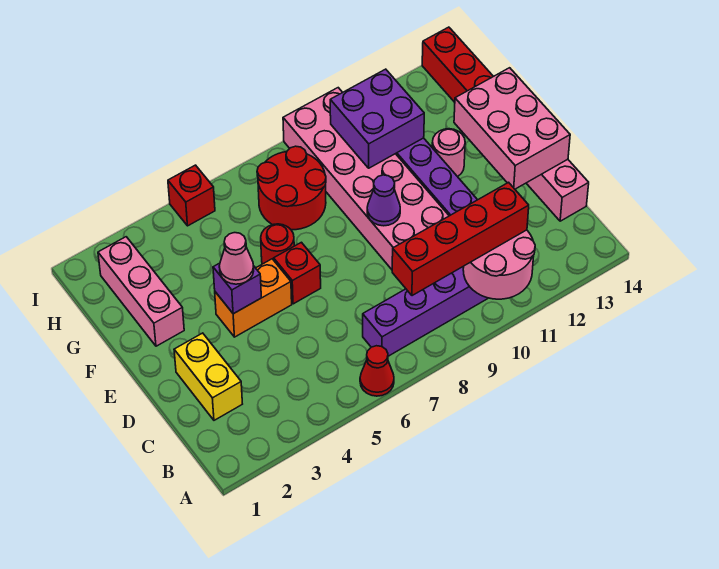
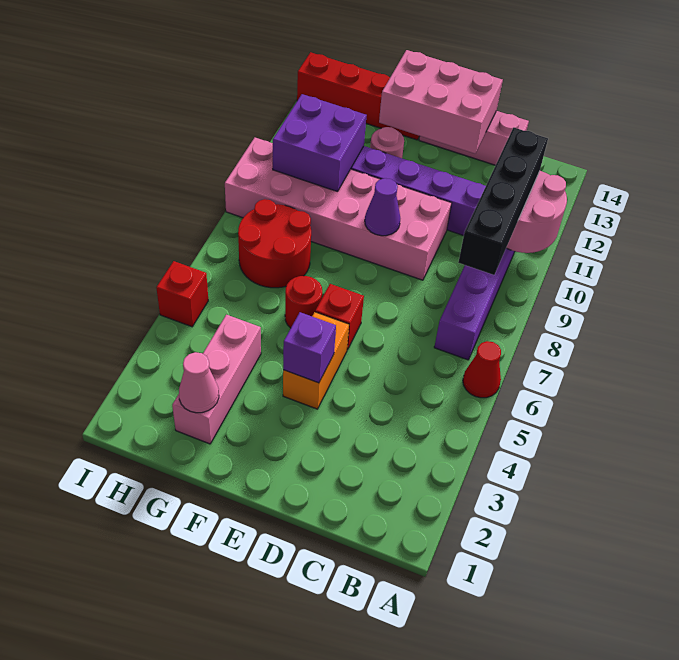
red 1x4 brick [392,182,529,296] -> black 1x4 brick [458,127,548,275]
yellow 1x2 brick [174,333,242,420] -> none
pink 1x1 cone [219,233,254,284] -> pink 1x1 cone moved to [179,352,219,413]
pink 1x3 brick [98,237,184,346] -> pink 1x3 brick turned to [172,315,261,444]

